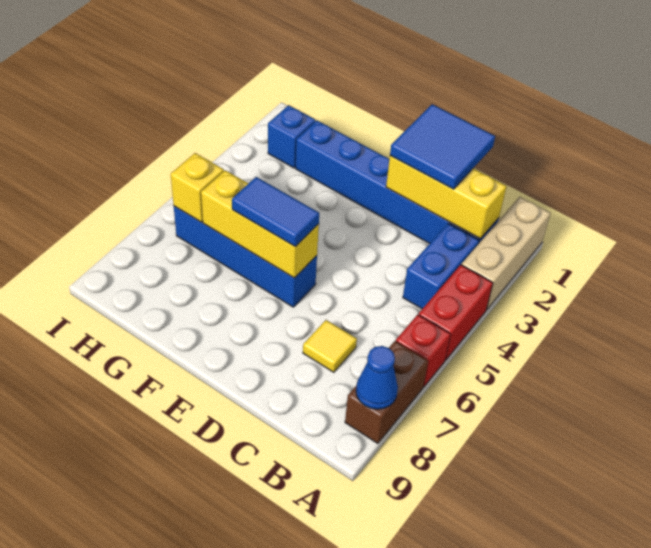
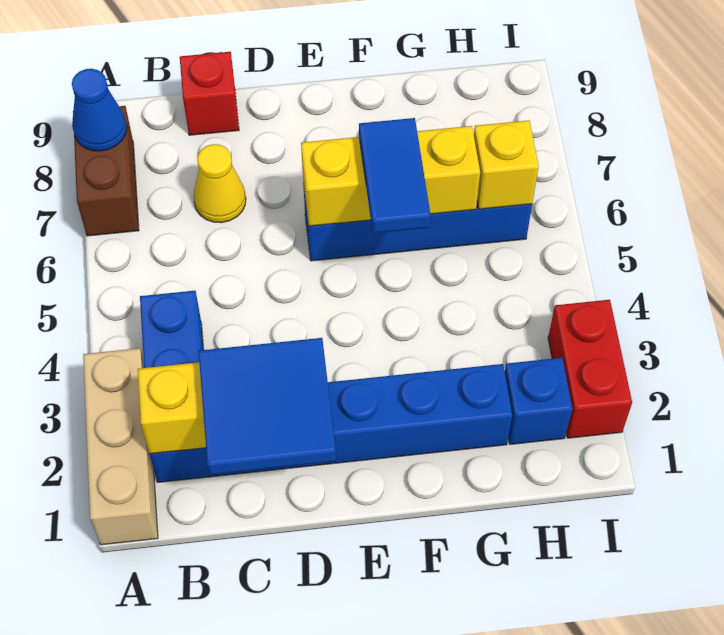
red 1x2 brick [419,265,493,360] -> red 1x2 brick moved to [548,300,632,438]
red 1x1 brick [396,315,451,387] -> red 1x1 brick moved to [180,52,239,135]
yellow 1x1 tile [303,320,357,372] -> yellow 1x1 cone [194,144,246,223]
blue 1x2 tile [232,177,319,247] -> blue 1x2 tile turned to [359,118,431,233]

